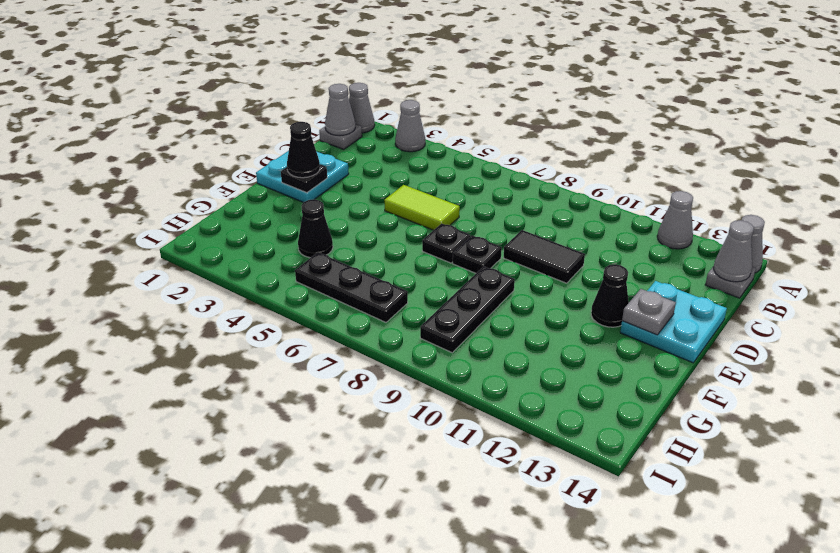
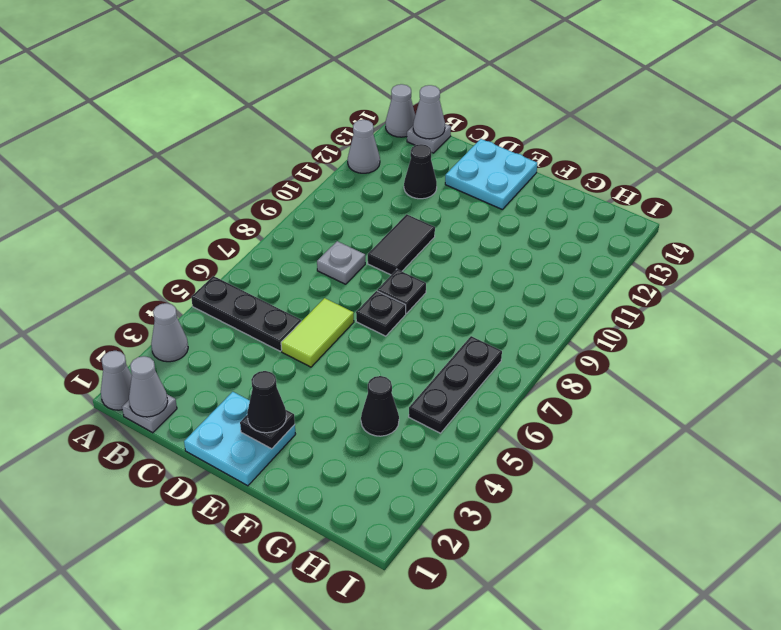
black 1x1 cone [591,264,629,327] -> black 1x1 cone moved to [404,144,437,199]
grey 1x1 plate [622,289,676,335] -> grey 1x1 plate moved to [317,241,365,284]
black 1x3 plate [420,266,515,353] -> black 1x3 plate moved to [191,276,301,351]

